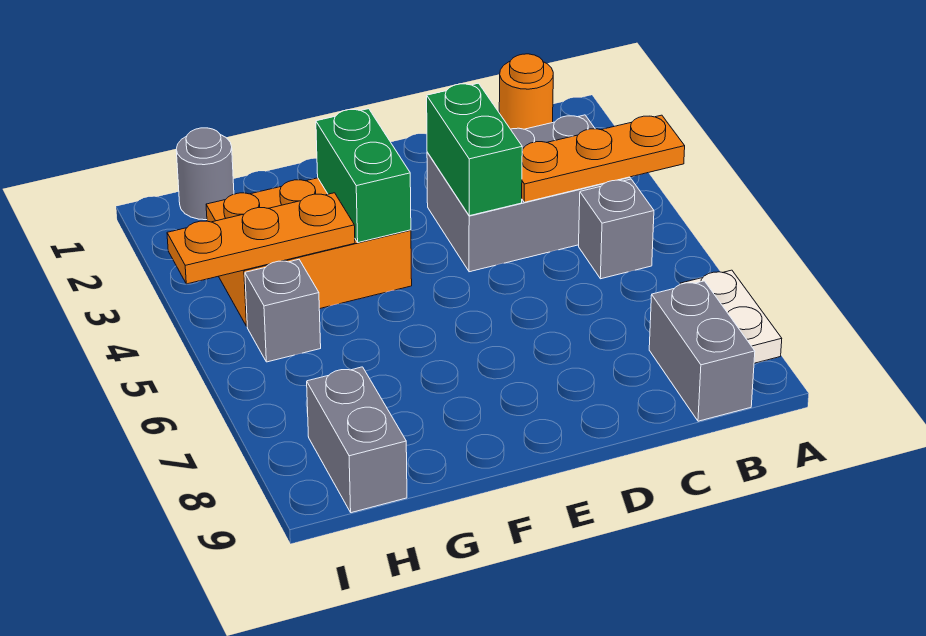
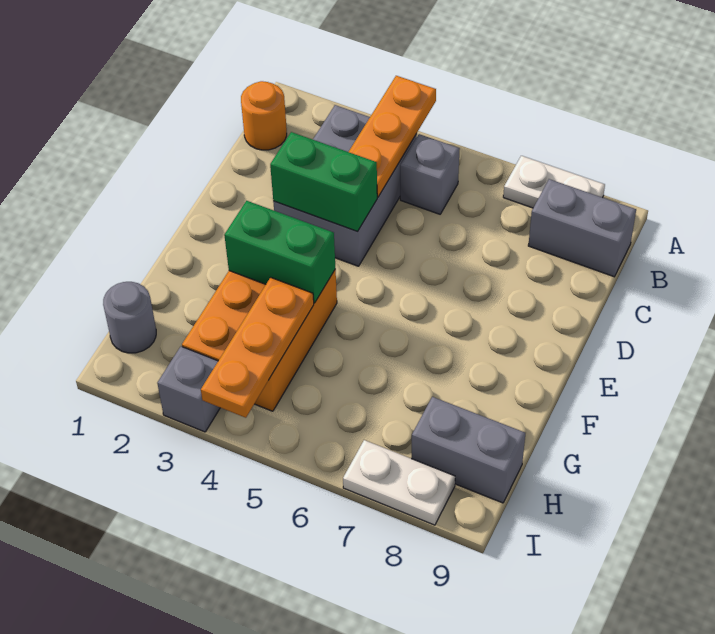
grey 1x1 brick [245,259,321,362] -> grey 1x1 brick moved to [157,346,220,432]
none -> white 1x2 plate [343,440,455,525]

